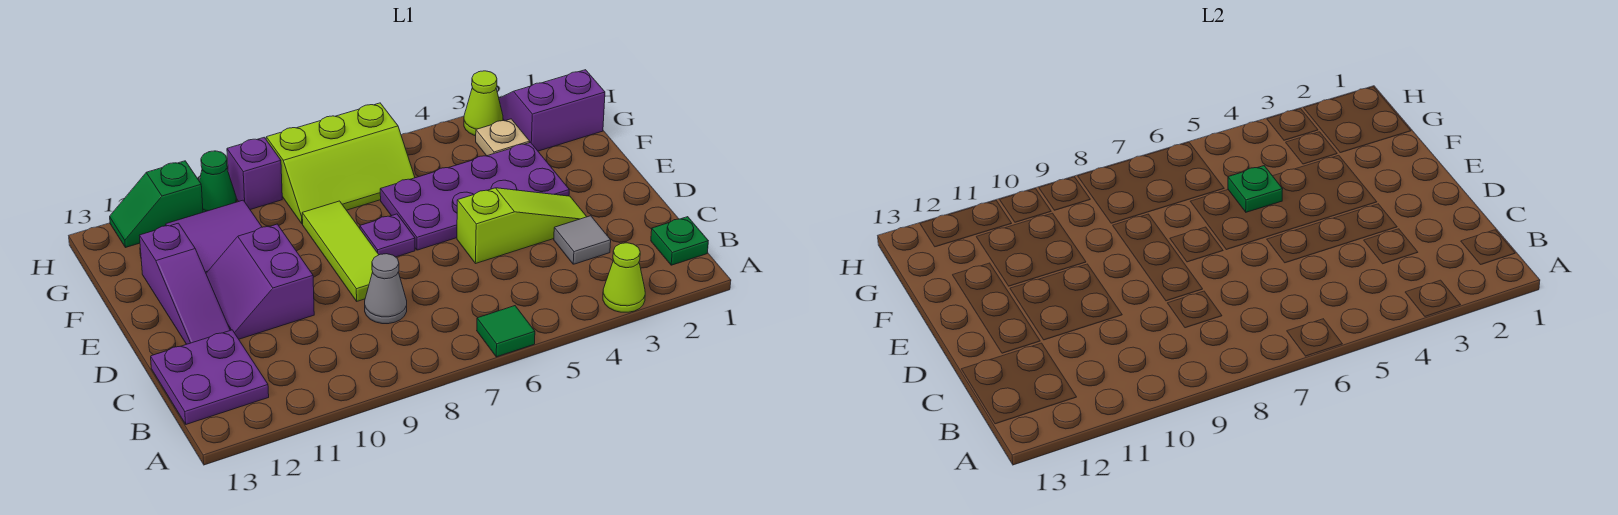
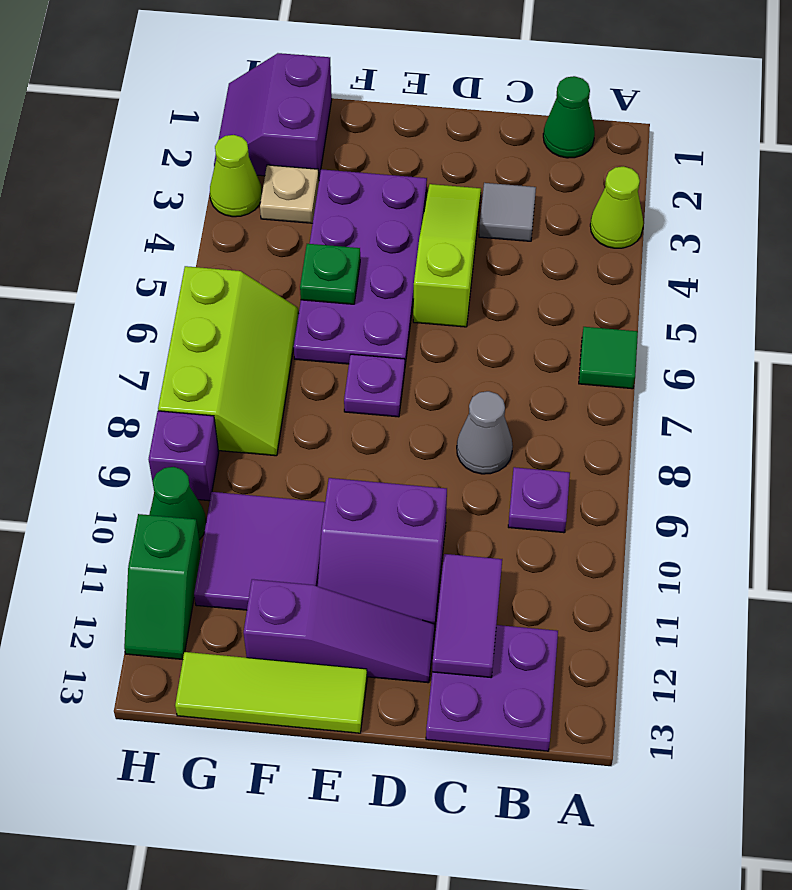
green 1x1 plate [651,217,708,265] -> green 1x1 cone [543,76,595,158]
none -> purple 1x1 plate [508,467,570,533]
none -> purple 1x2 tile [432,554,502,677]
lime 1x3 tile [302,201,379,301] -> lime 1x3 tile moved to [175,652,367,733]

